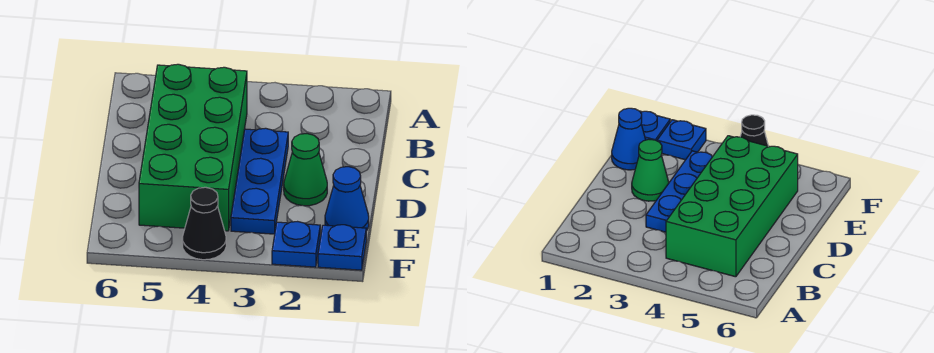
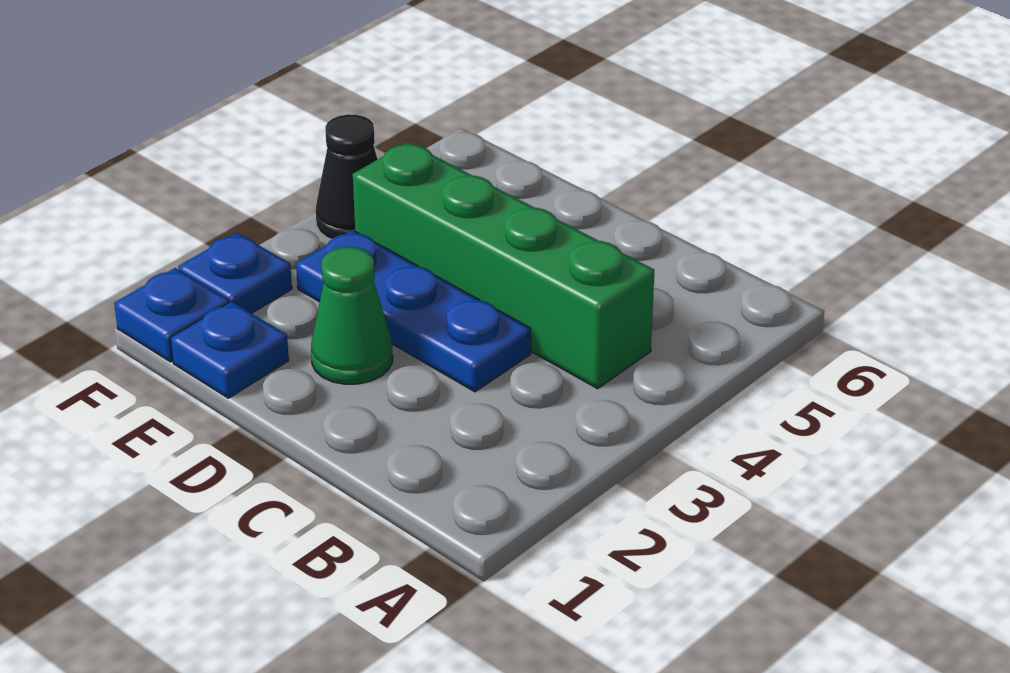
green 2x4 brick [139,64,247,231] -> green 1x4 brick [353,142,654,389]
blue 1x1 cone [325,167,369,231] -> blue 1x1 plate [171,302,289,398]

